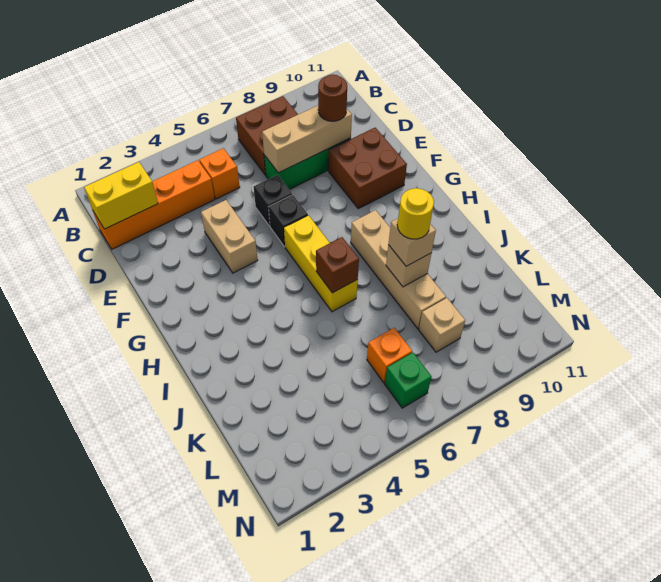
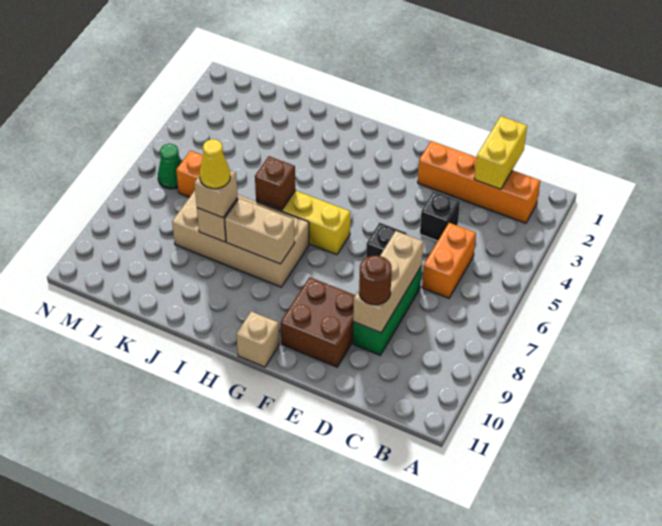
brown 2x2 brick [236,96,298,175] -> none
orange 1x4 brick [93,160,215,249] -> orange 1x4 brick turned to [418,141,540,223]
orange 1x1 brick [199,148,240,199] -> orange 1x2 brick [422,223,476,298]
tan 1x2 brick [201,200,258,273] -> tan 1x2 brick moved to [225,198,294,264]
black 1x1 brick [269,195,308,247] -> black 1x1 brick moved to [420,191,460,241]
tan 1x4 brick [351,210,446,329] -> tan 2x4 brick [172,191,309,287]
yellow 1x1 round brick [397,188,434,239] -> yellow 1x1 cone [200,139,230,189]
tan 1x1 brick [419,298,465,352] -> tan 1x1 brick moved to [236,311,279,367]
green 1x1 brick [385,353,431,408] -> green 1x1 cone [158,144,181,189]

